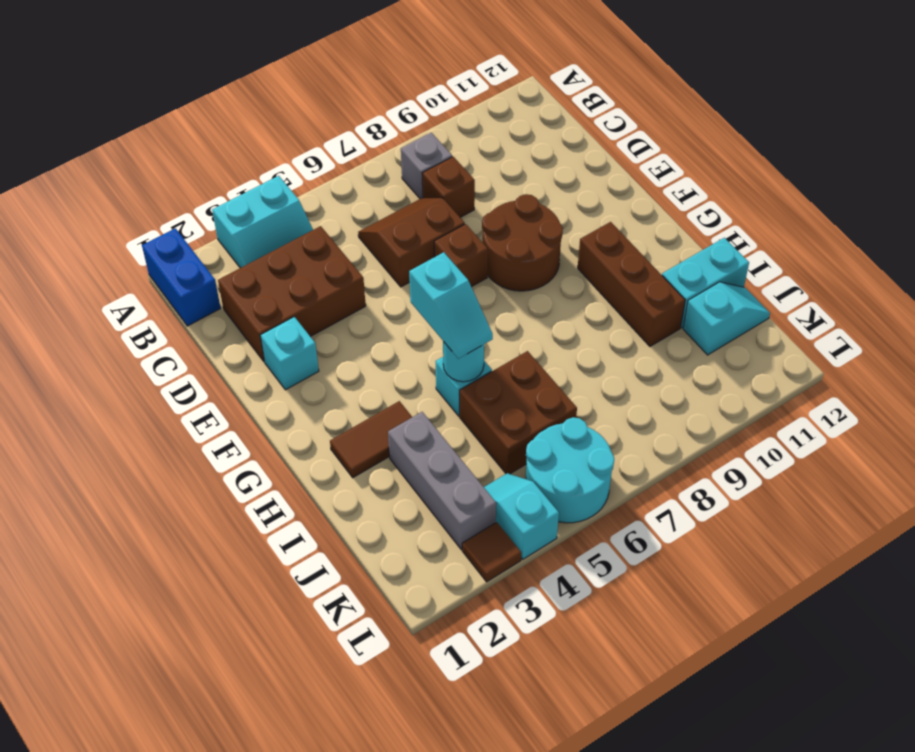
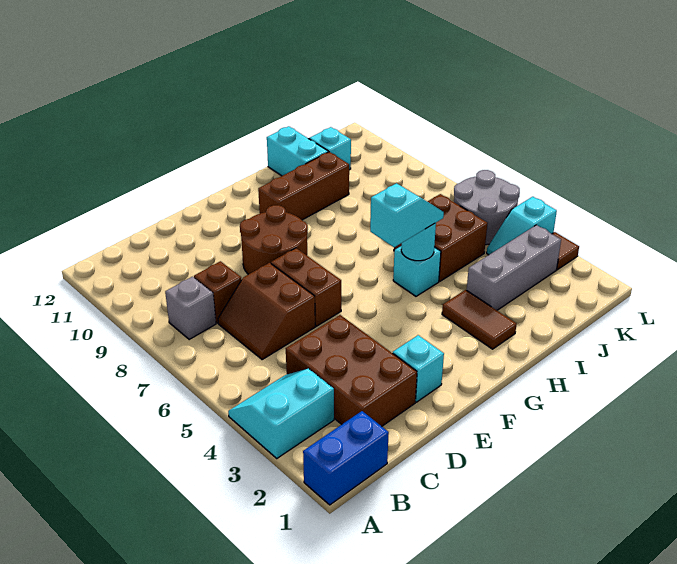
cyan 2x2 slope [212,176,313,268] -> cyan 2x2 slope turned to [228,369,334,458]
brown 1x1 brick [434,224,488,287] -> brown 1x2 brick [271,248,341,326]
cyan 2x2 round brick [526,417,614,523] -> grey 2x2 round brick [454,170,520,245]

